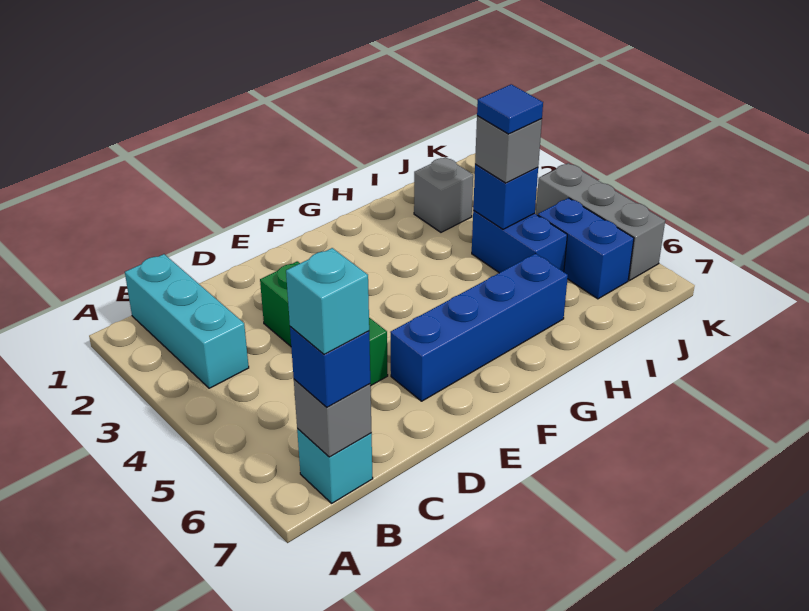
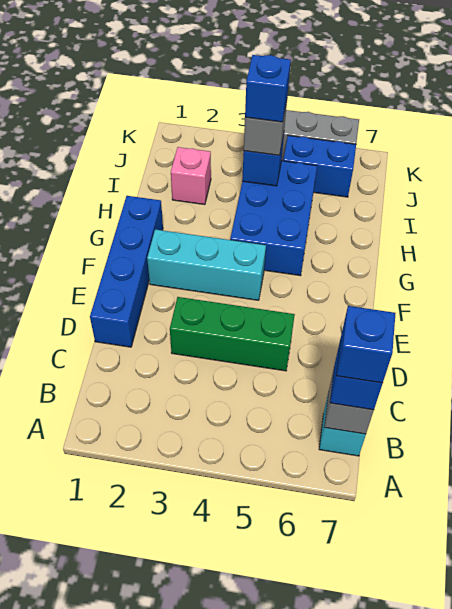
cyan 1x3 brick [125,254,249,388] -> cyan 1x3 brick moved to [147,229,266,300]
cyan 1x1 brick [286,248,369,354] -> blue 1x1 brick [336,306,395,383]
blue 1x4 brick [390,253,568,401] -> blue 1x4 brick moved to [90,196,163,347]
grey 1x1 brick [414,157,473,232] -> pink 1x1 brick [171,147,211,205]
blue 1x2 brick [472,210,567,273] -> blue 2x3 brick [230,161,317,276]
blue 1x1 tile [477,84,543,134] -> blue 1x1 brick [245,55,291,122]

